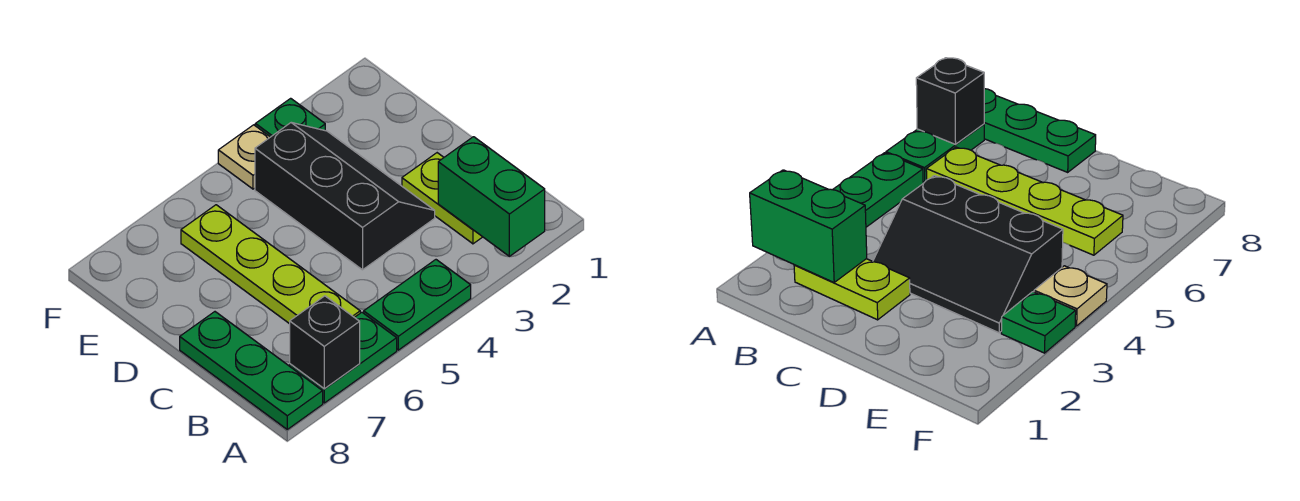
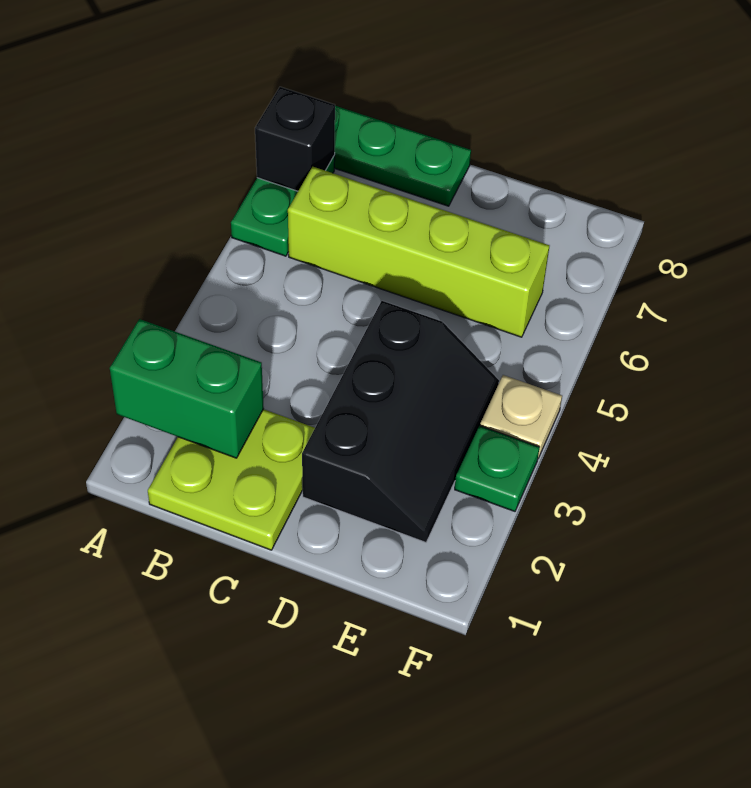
green 1x2 plate [364,260,471,350] -> none
lime 1x2 plate [402,153,482,244] -> lime 2x2 plate [148,409,315,550]
lime 1x4 plate [181,205,360,324] -> lime 1x4 brick [288,167,549,337]
black 2x3 slope [255,123,435,270] -> black 2x3 slope turned to [302,301,499,542]

